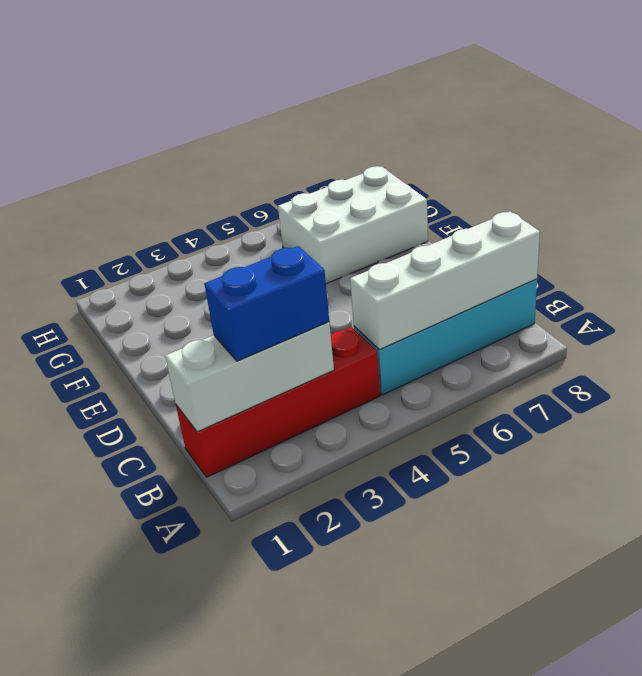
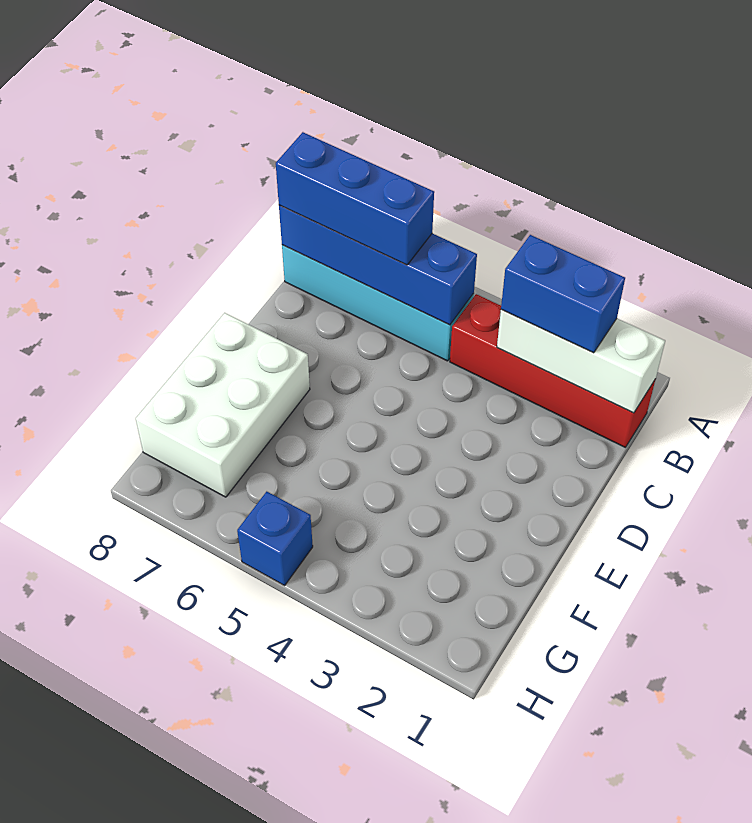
white 1x4 brick [350,211,540,350] -> blue 1x4 brick [279,205,477,325]
none -> blue 1x3 brick [276,132,434,265]
white 2x3 brick [278,166,428,284] -> white 2x3 brick turned to [136,313,310,497]
none -> blue 1x1 brick [237,492,313,585]

